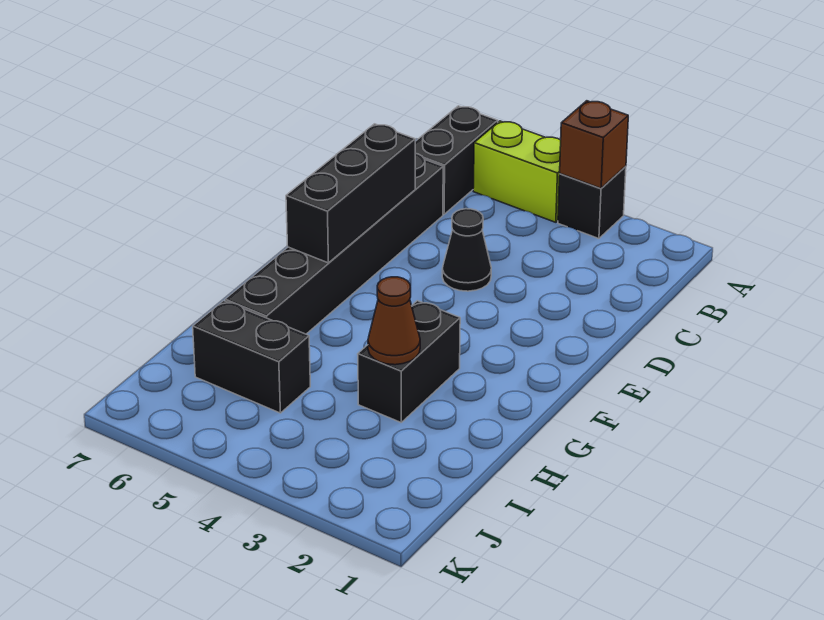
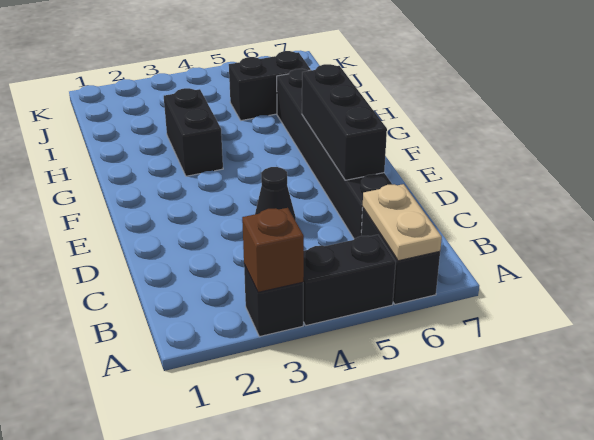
lime 1x2 brick [473,121,561,222] -> black 1x2 brick [303,235,396,326]
none -> tan 1x2 plate [363,184,442,261]
brown 1x1 cone [368,277,420,365] -> none

